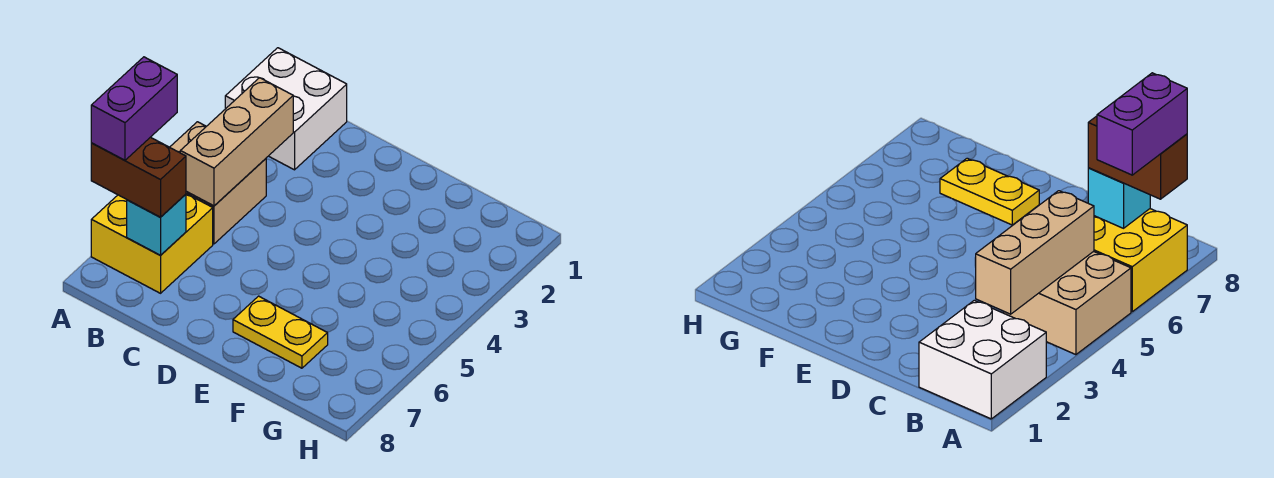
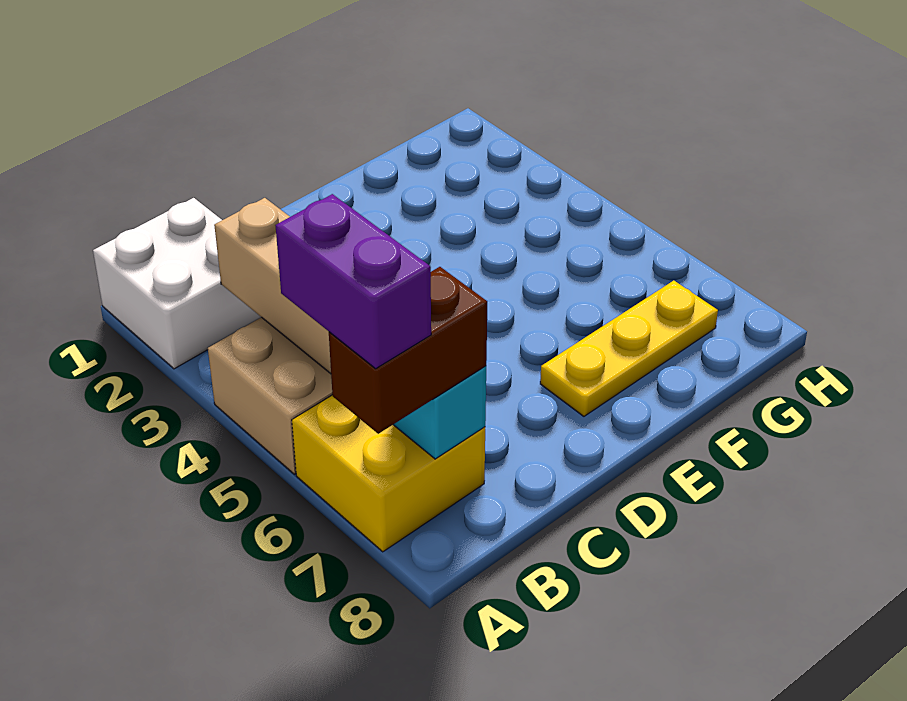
yellow 1x2 plate [233,296,328,368] -> yellow 1x3 plate [540,281,718,416]

